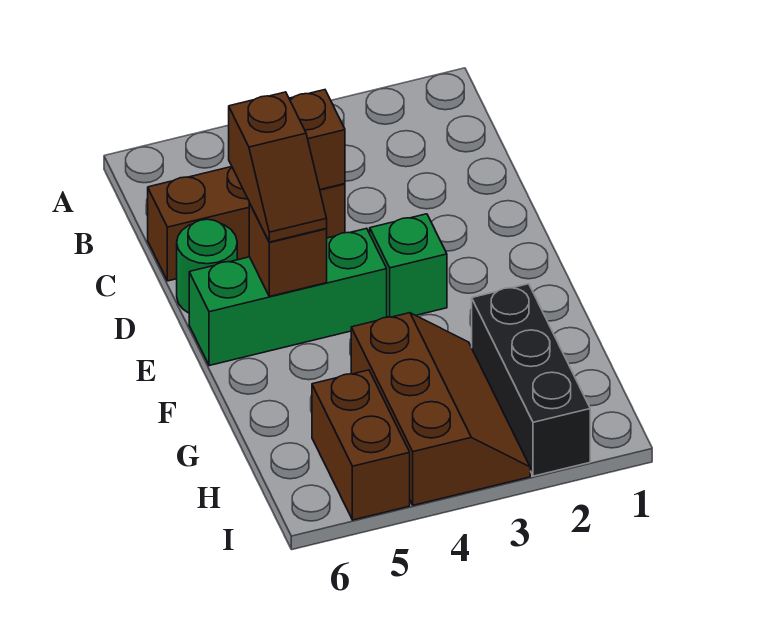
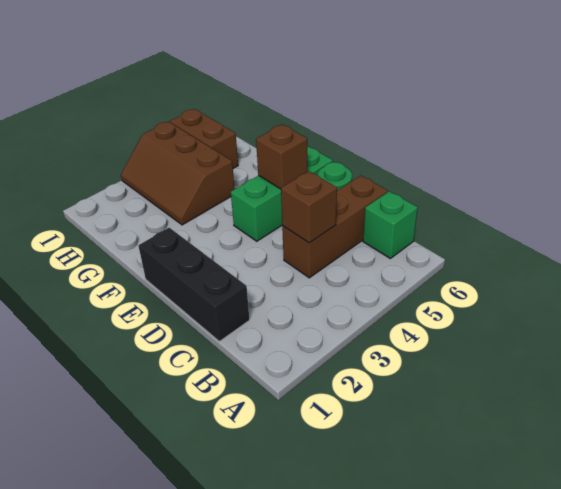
brown 1x2 slope [229,92,327,242] -> none
green 1x1 brick [370,214,447,317] -> green 1x1 brick moved to [363,191,418,258]
black 1x3 brick [472,284,590,476] -> black 1x3 brick moved to [138,228,250,341]

